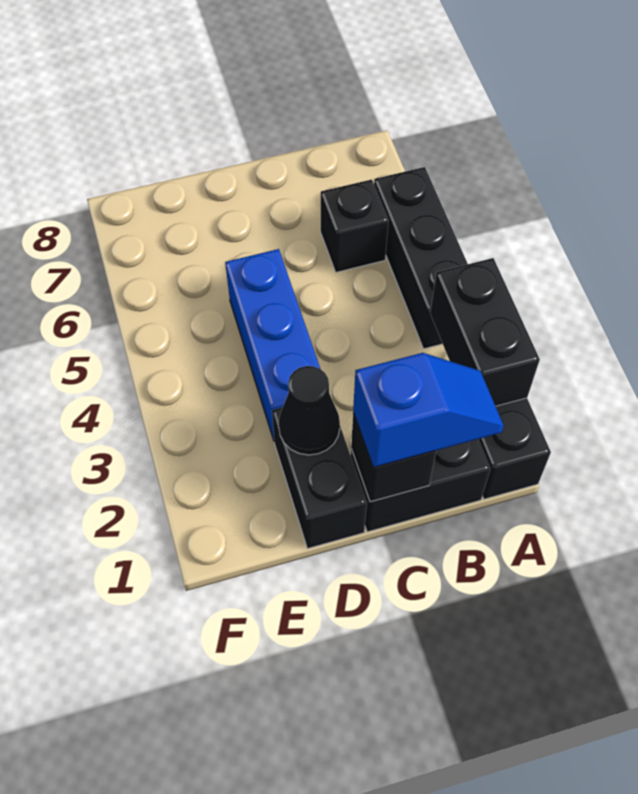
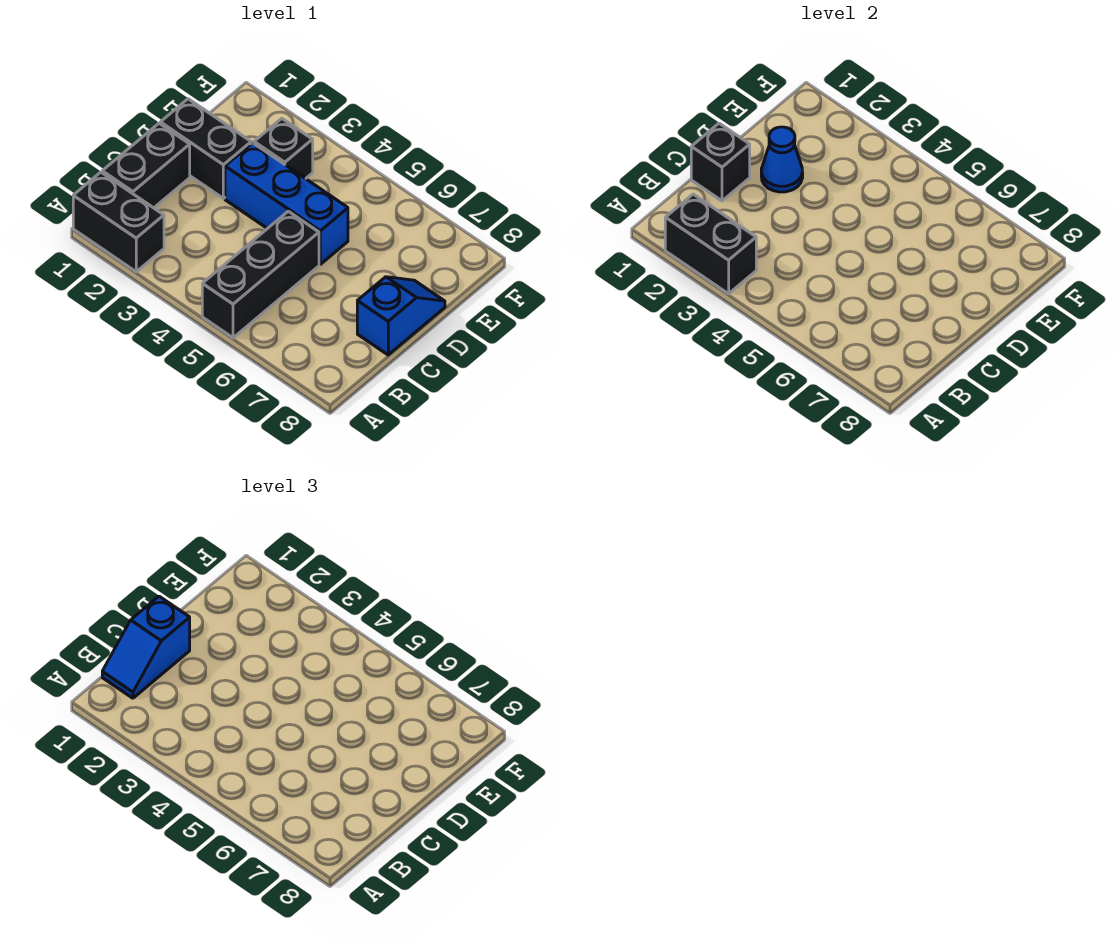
black 1x3 brick [374,167,468,349] -> black 1x3 brick turned to [202,211,319,338]
black 1x1 brick [321,179,389,272] -> black 1x1 brick moved to [254,118,313,179]
none -> blue 1x2 slope [357,277,445,355]
black 1x1 cone [279,366,340,455] -> blue 1x1 cone [761,127,803,192]

